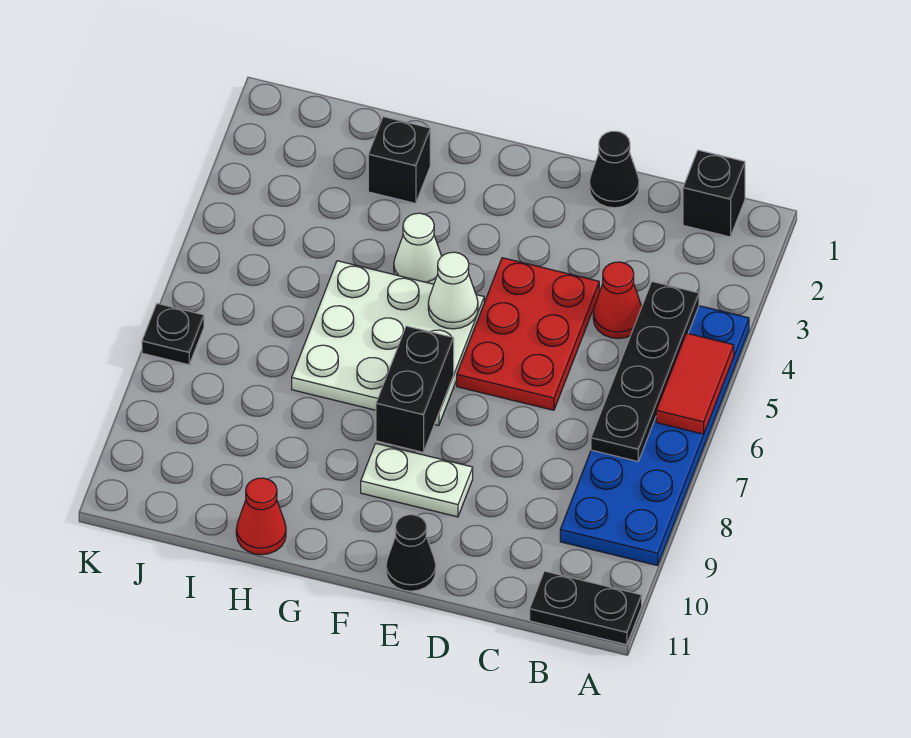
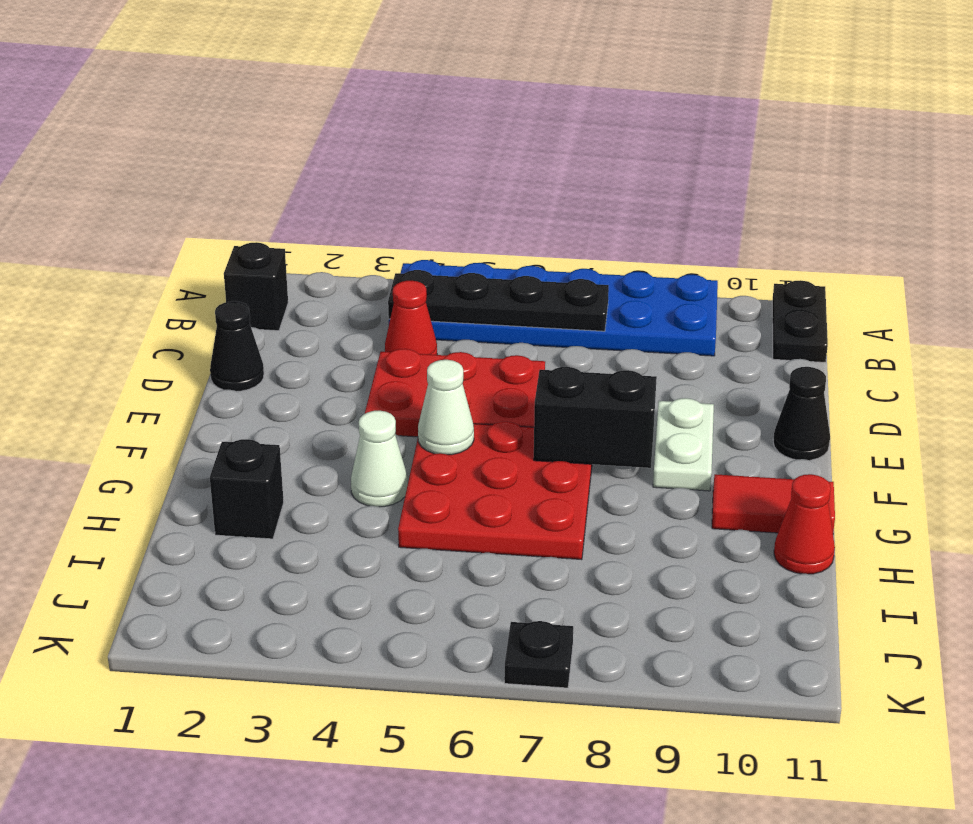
red 1x2 tile [656,333,734,434] -> red 1x2 tile moved to [712,474,835,533]
white 3x3 plate [292,261,484,426] -> red 3x3 plate [398,422,592,560]

